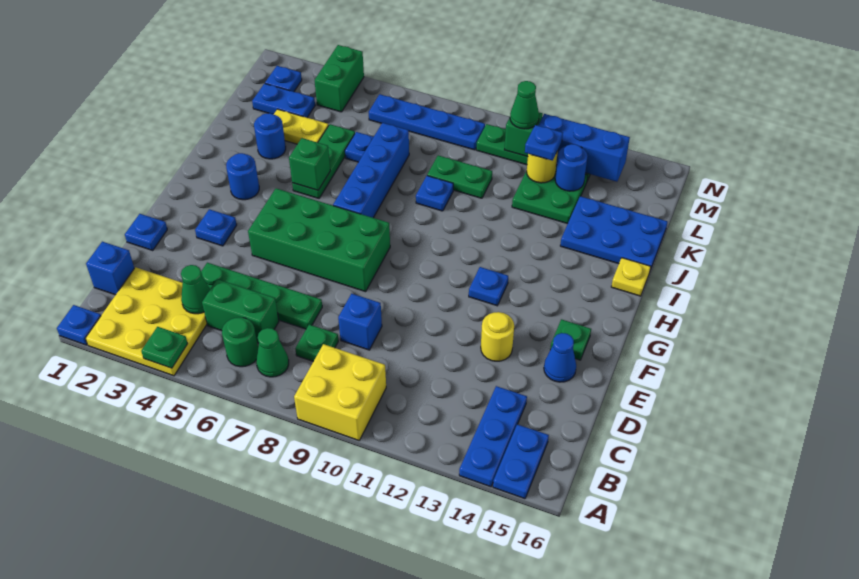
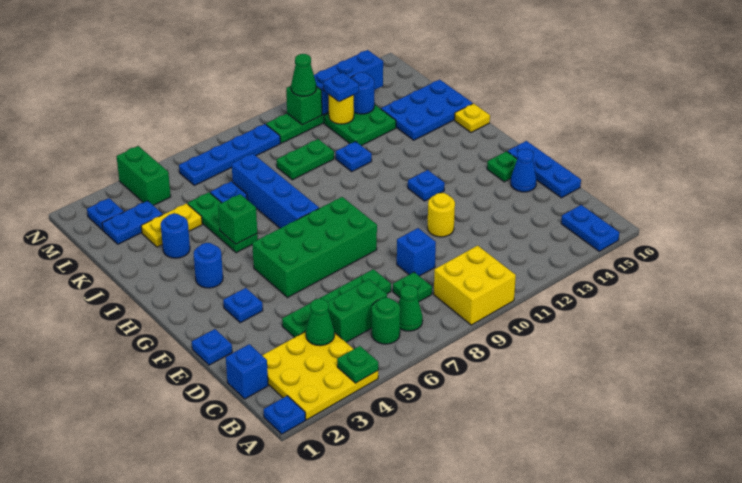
blue 1x3 plate [459,386,527,487] -> blue 1x3 plate moved to [508,141,581,198]
yellow 1x1 round brick [481,312,514,361] -> yellow 1x1 round brick moved to [428,193,455,237]
blue 1x1 plate [416,176,453,211] -> blue 1x1 plate moved to [336,141,372,171]

